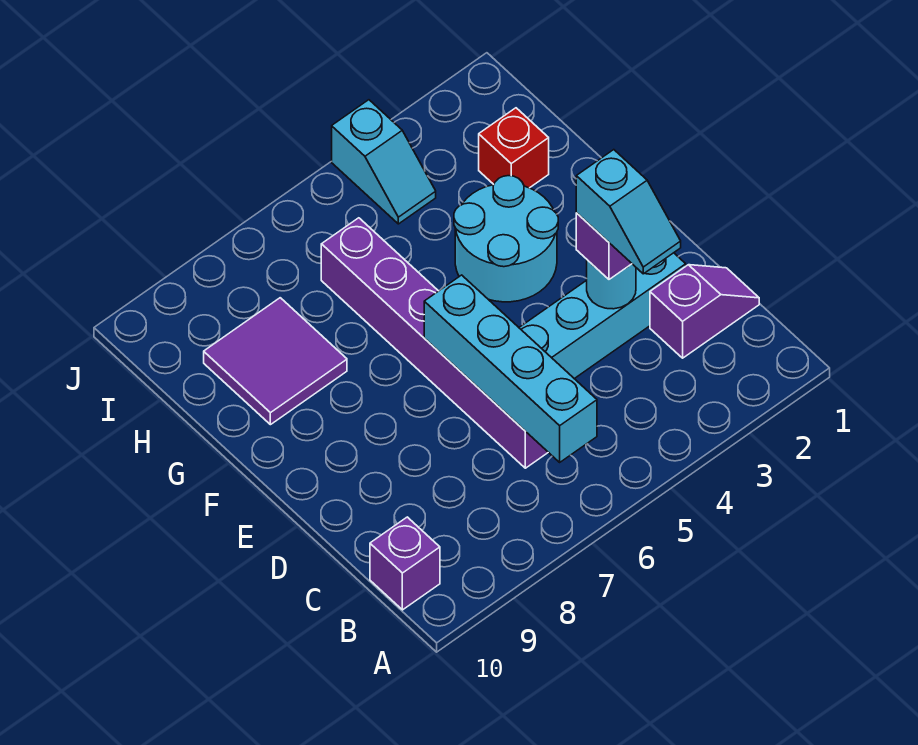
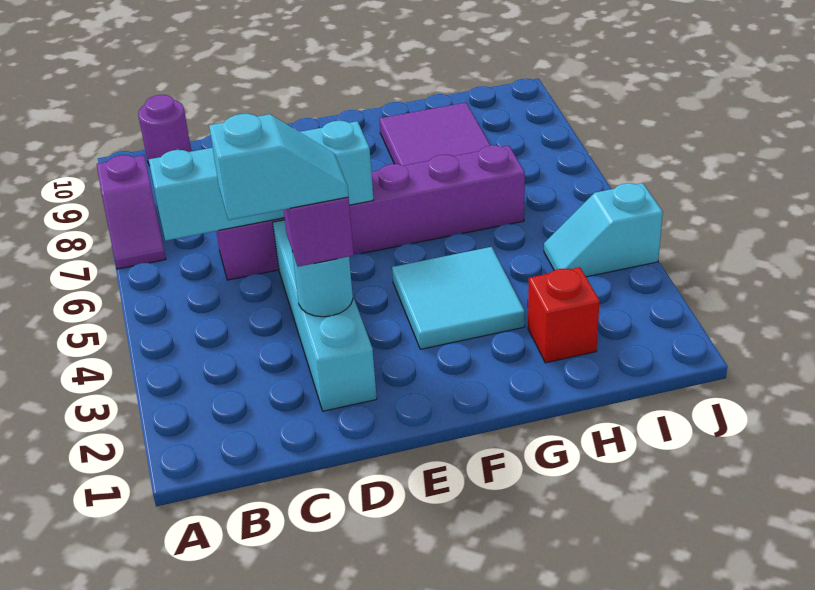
purple 1x1 brick [370,517,440,610] -> purple 1x1 round brick [138,95,191,165]
purple 1x2 slope [650,265,759,358] -> purple 1x2 slope moved to [97,155,166,269]
cyan 1x2 slope [576,150,681,274] -> cyan 1x2 slope turned to [209,114,349,220]
cyan 2x2 round brick [454,176,558,302] -> cyan 2x2 tile [392,247,525,349]

